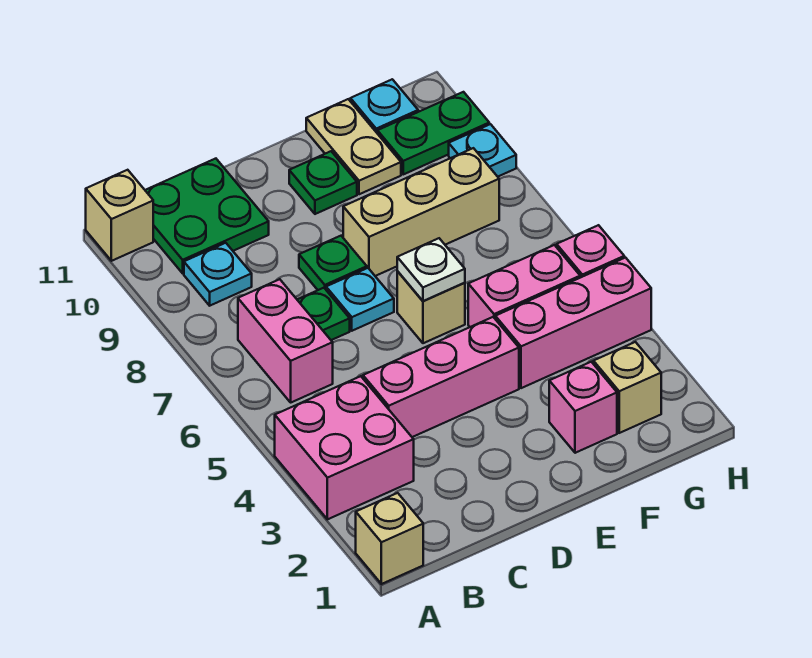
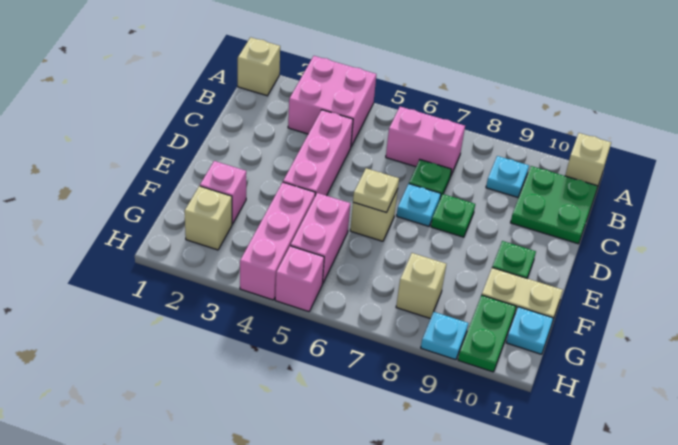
white 1x1 plate [397,238,465,301] -> tan 1x1 plate [353,168,399,213]
tan 1x3 brick [343,148,499,276] -> tan 1x1 brick [396,253,446,319]

